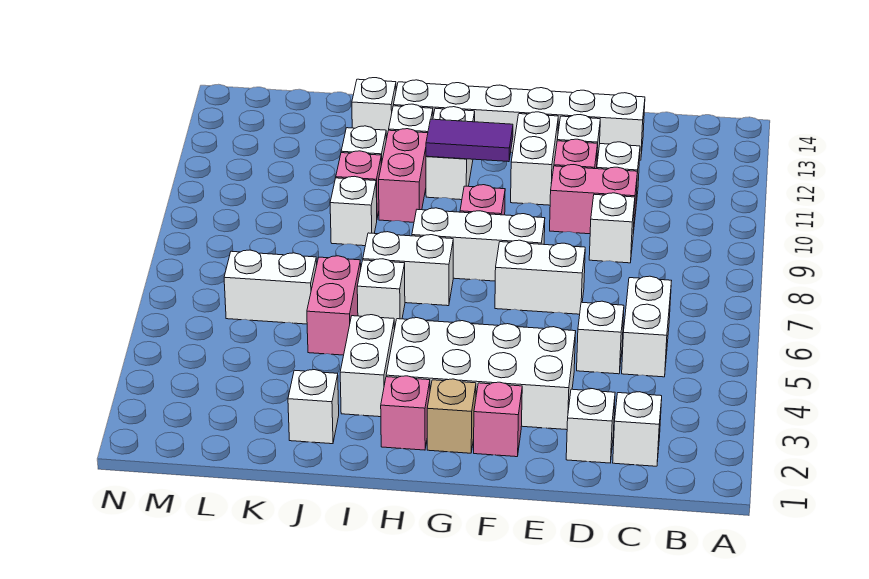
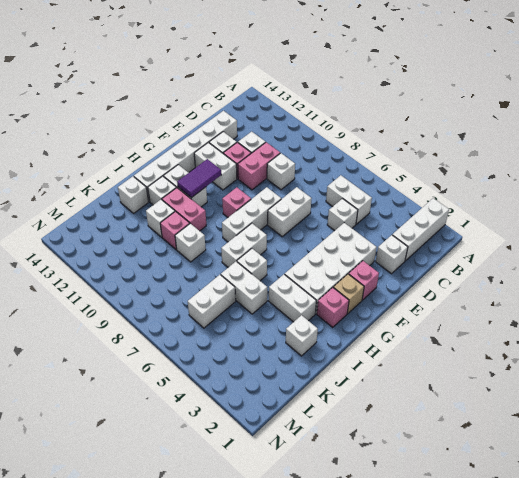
white 1x1 brick [613,392,662,466] -> white 1x3 brick [392,198,449,261]
pink 1x2 brick [307,256,361,355] -> white 1x2 brick [221,261,267,314]

